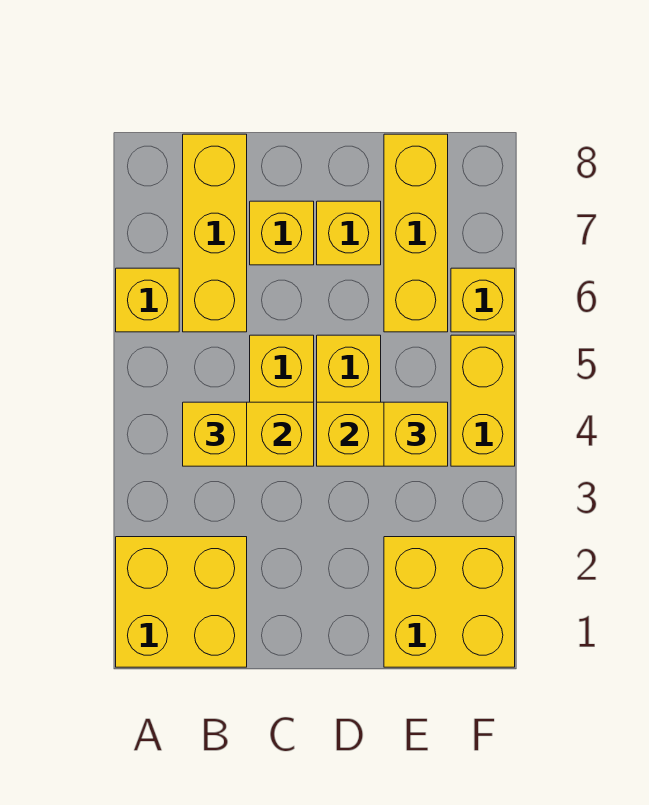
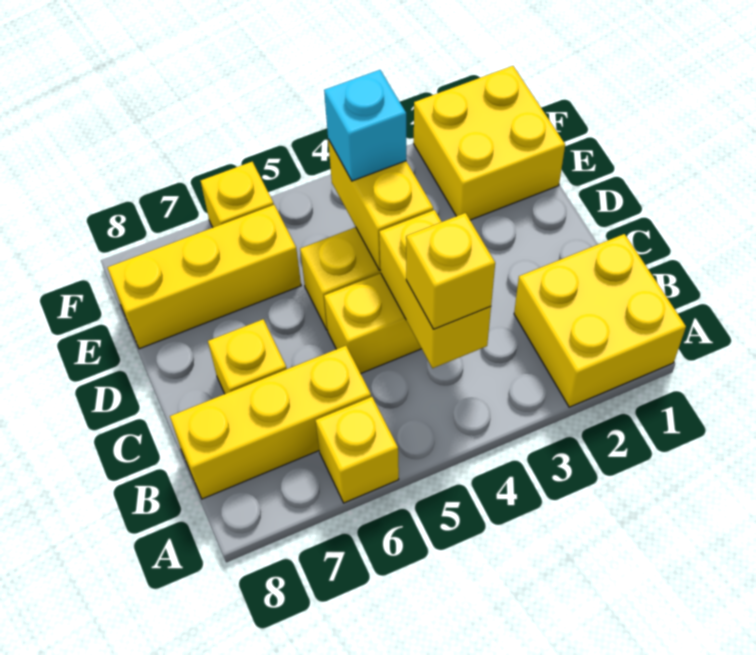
yellow 1x1 brick [317,201,381,265] -> none
yellow 1x1 brick [384,402,448,466] -> cyan 1x1 brick [324,70,406,181]
yellow 1x2 brick [451,335,515,466] -> none

